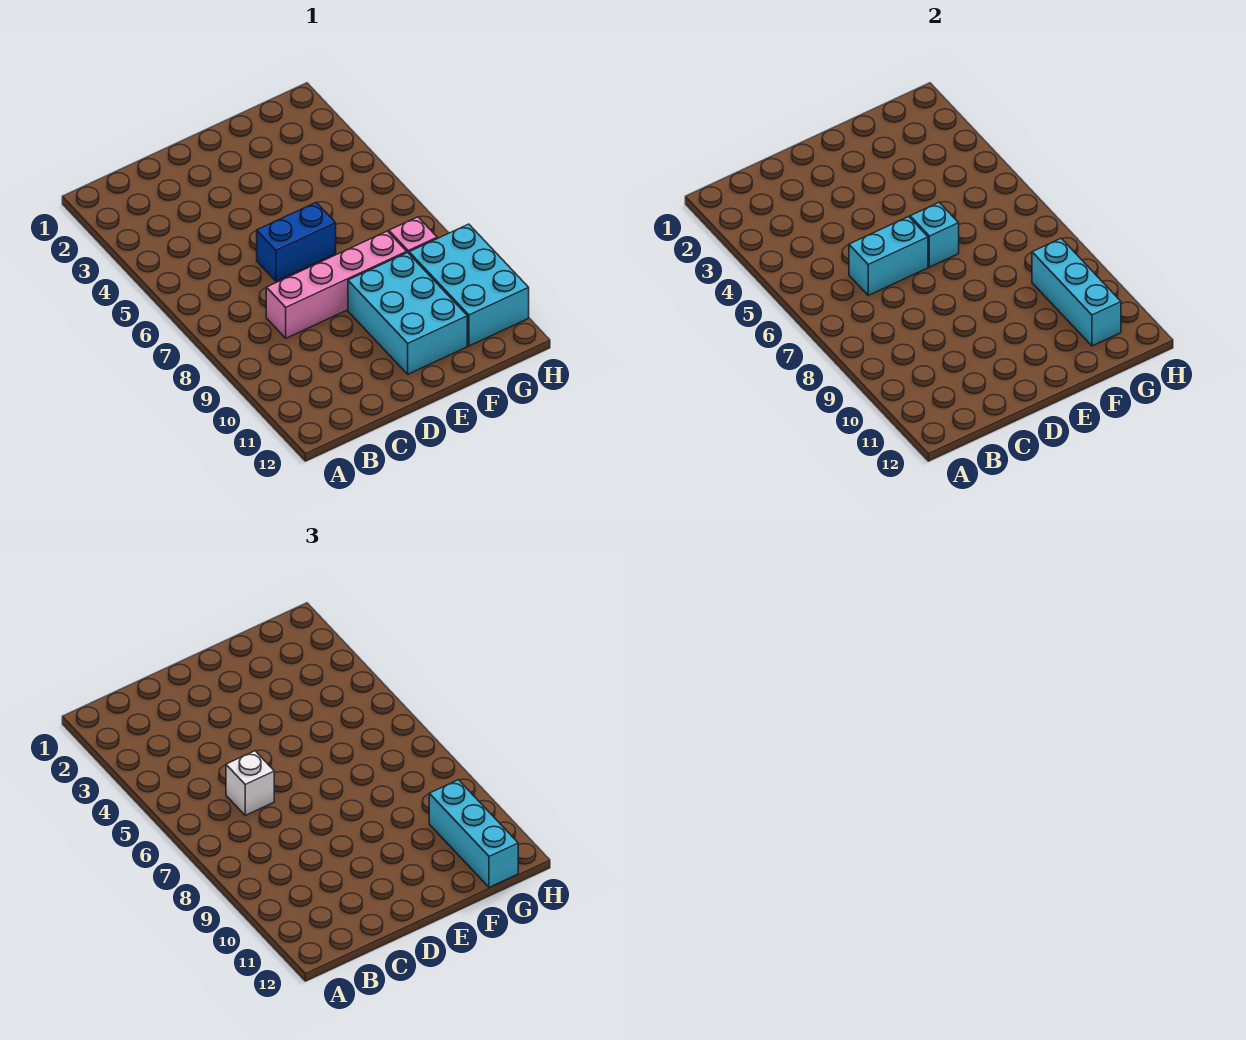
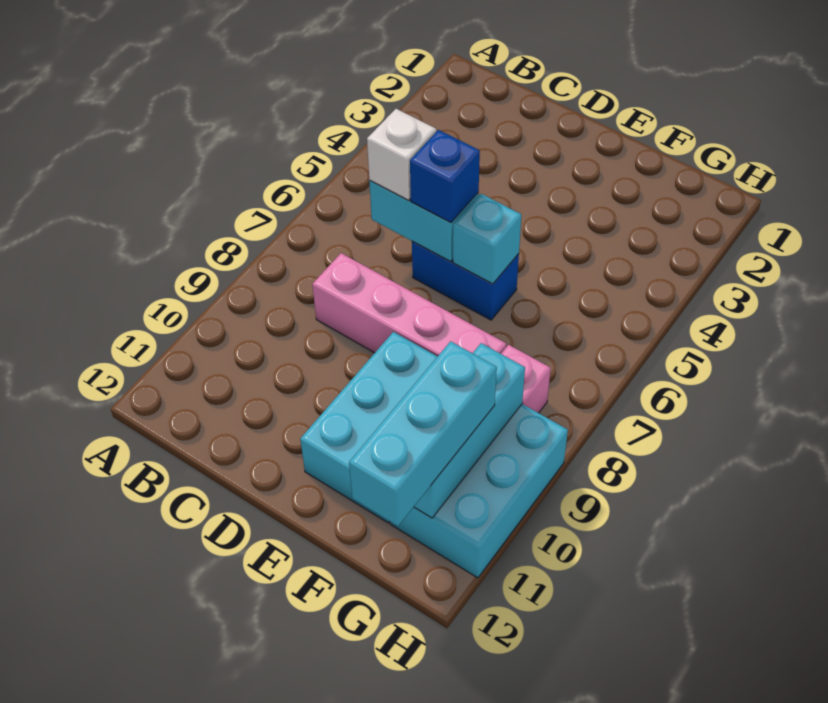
none -> blue 1x1 brick [410,130,480,223]

